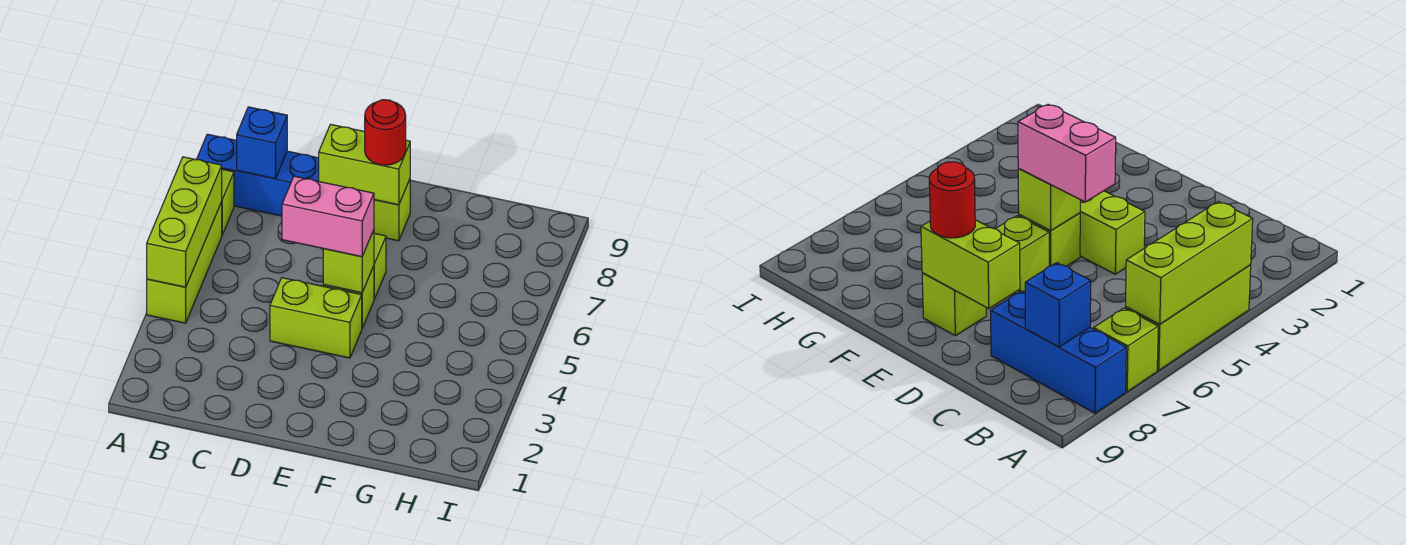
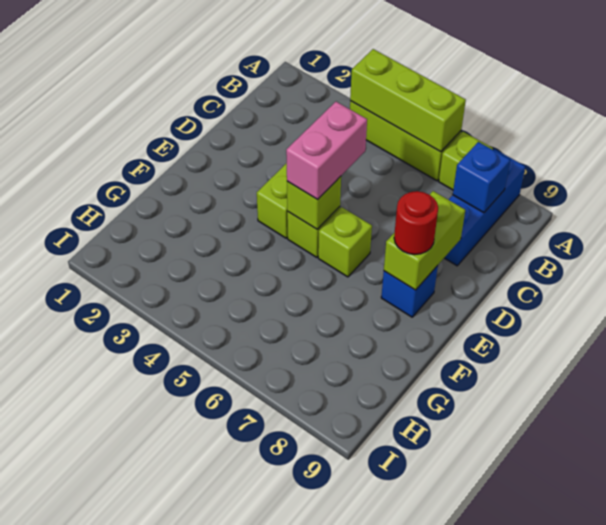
lime 1x1 brick [374,179,410,241] -> blue 1x1 brick [381,266,438,317]

